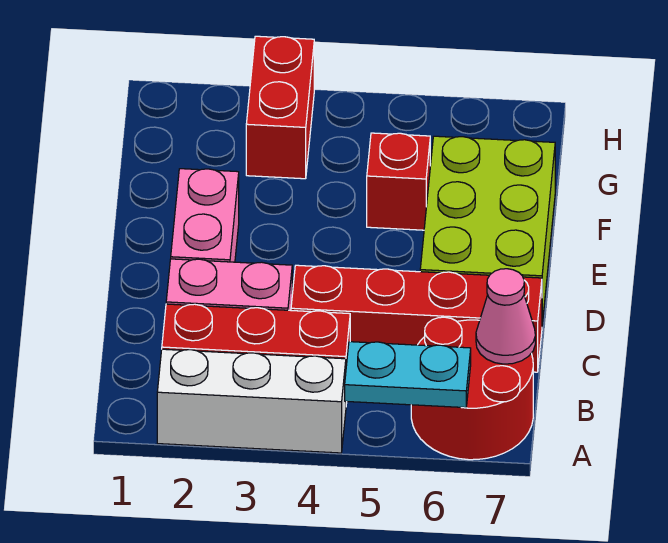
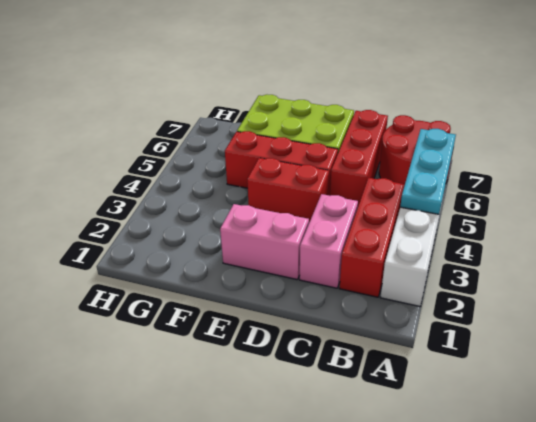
cyan 1x2 plate [345,342,471,408] -> cyan 1x3 plate [400,129,456,214]
pink 1x1 cone [476,269,535,364] -> none
red 1x4 brick [291,265,542,372] -> red 1x3 brick [330,110,388,206]
red 1x1 brick [367,133,430,230] -> red 1x3 brick [225,131,338,196]
red 1x2 brick [246,36,314,179] -> red 1x2 brick moved to [247,158,329,222]

